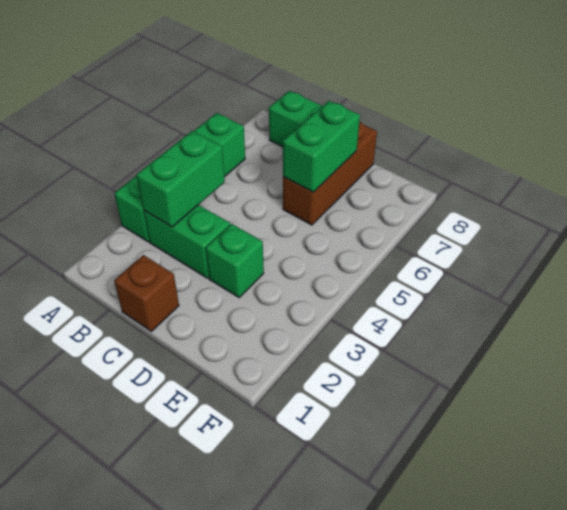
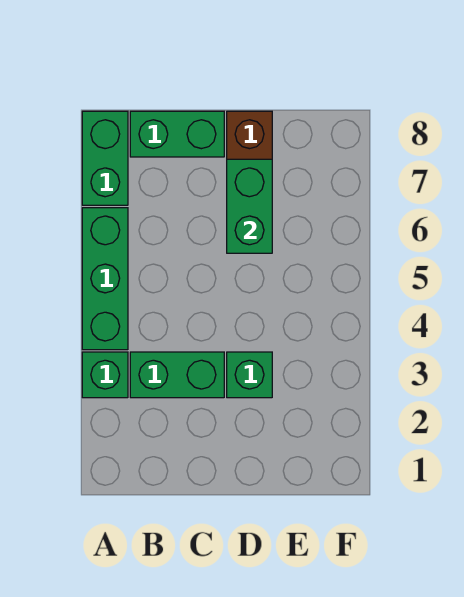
green 1x2 brick [137,131,225,227] -> green 1x2 brick moved to [82,111,128,205]
brown 1x1 brick [114,255,179,331] -> none

